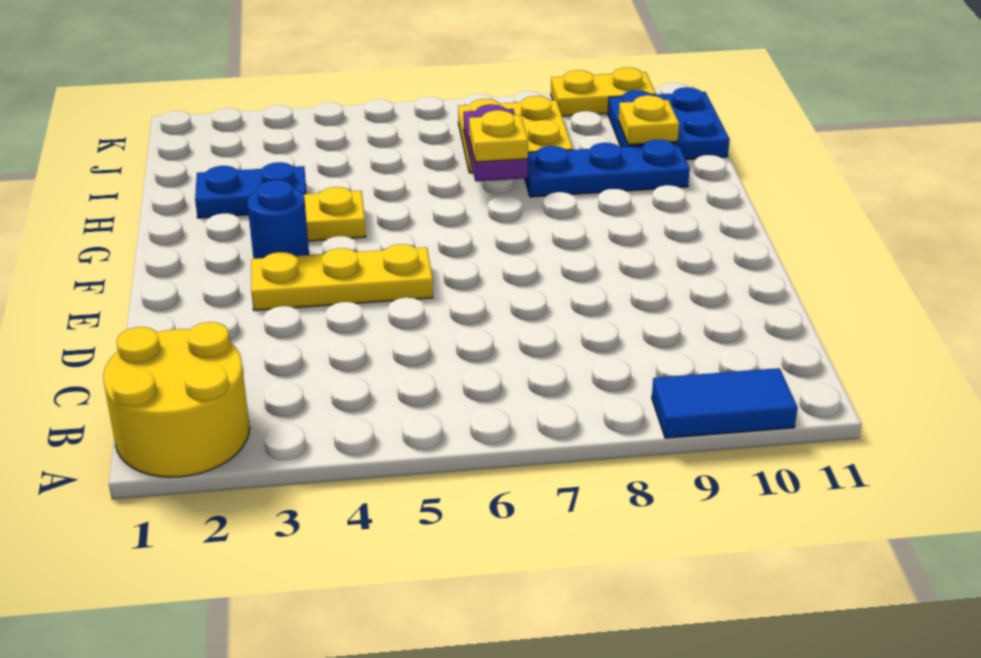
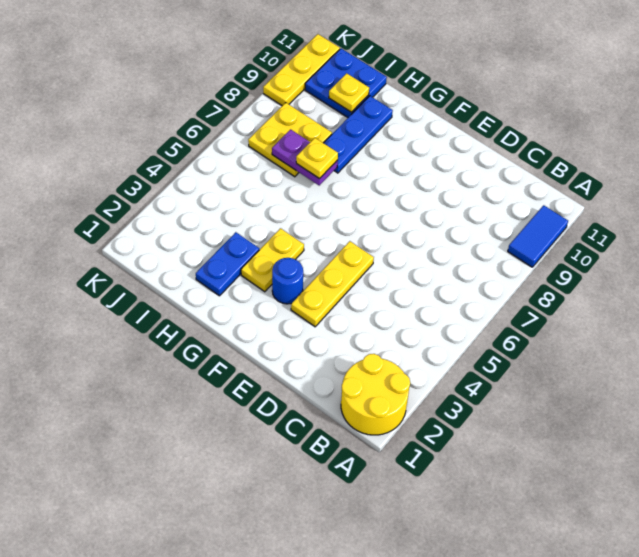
yellow 1x2 plate [551,68,656,116] -> yellow 1x3 plate [263,34,340,106]

